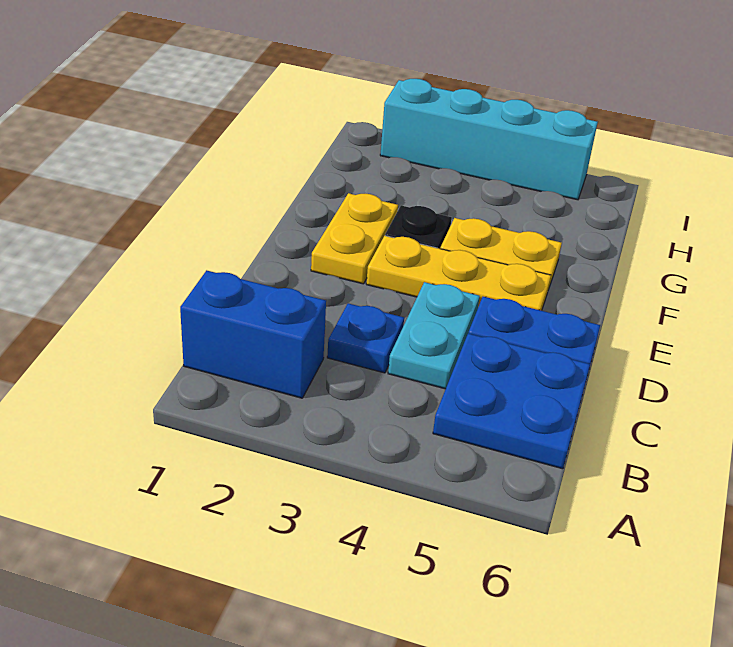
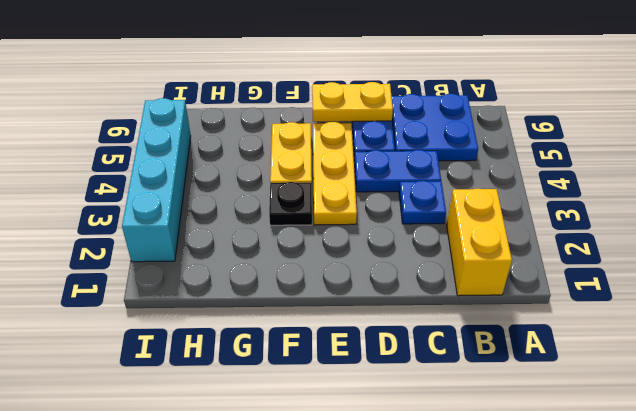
blue 1x2 brick [180,270,326,398] -> yellow 1x2 brick [447,189,512,296]
cyan 1x2 plate [388,282,480,389] -> blue 1x2 plate [355,150,441,192]
yellow 1x2 plate [311,193,398,284] -> yellow 1x2 plate moved to [312,82,393,122]

